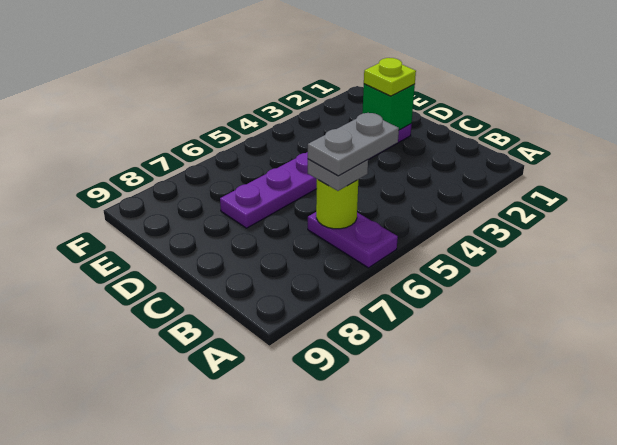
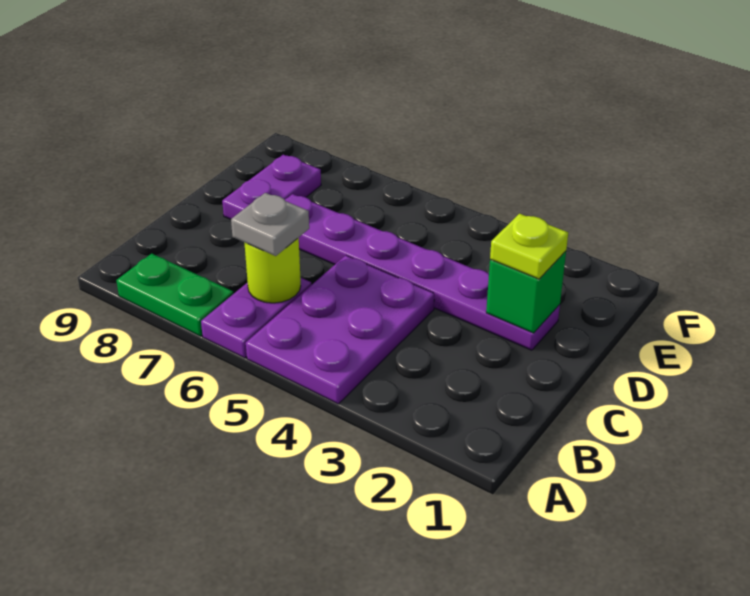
none -> purple 2x3 plate [246,255,434,404]
none -> green 1x2 plate [116,254,234,336]
grey 1x2 plate [308,113,399,176] -> none
none -> purple 1x2 plate [222,155,321,219]

